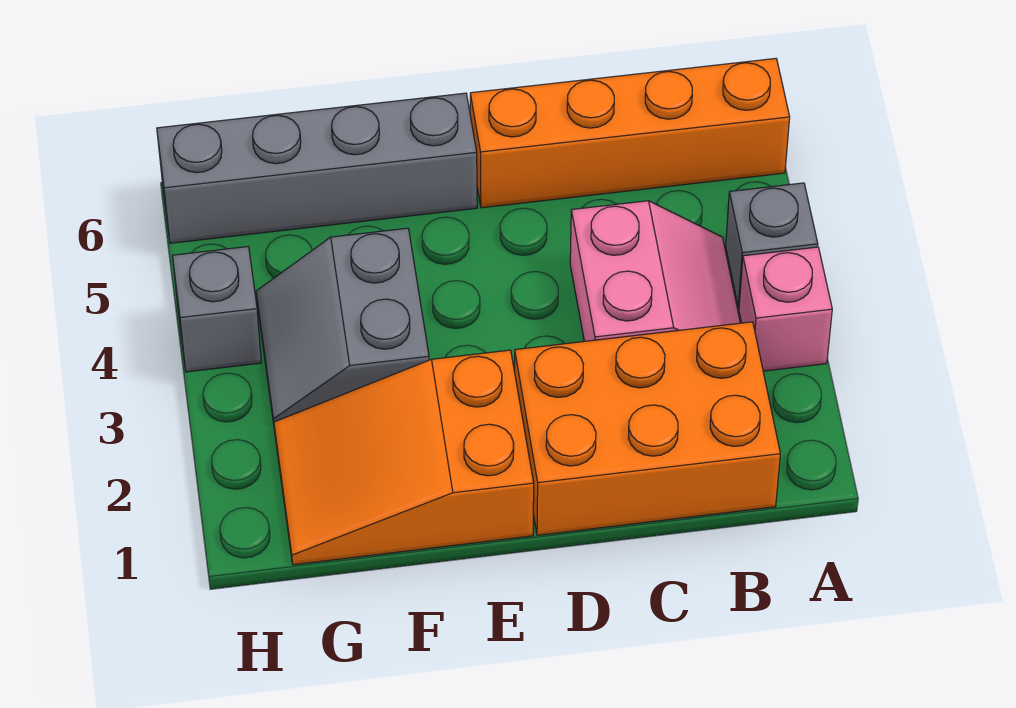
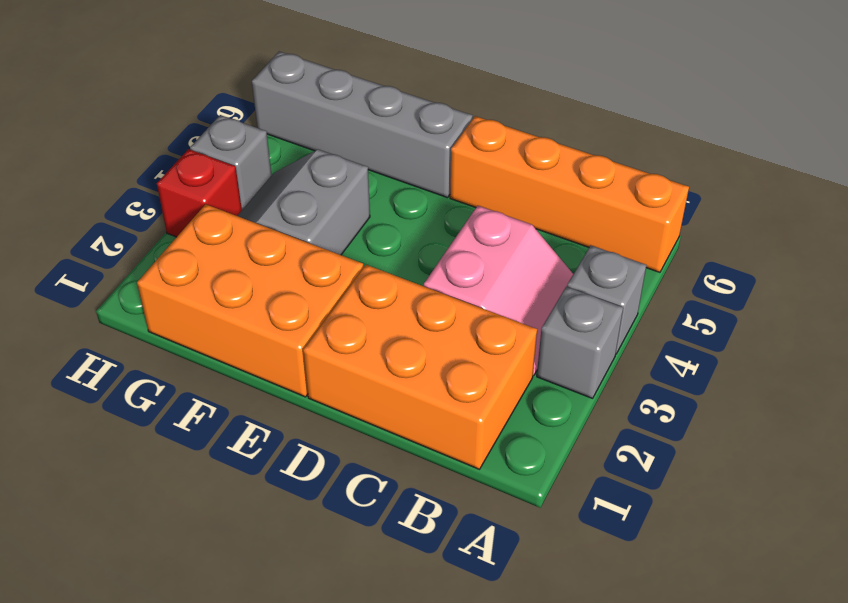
pink 1x1 brick [739,247,832,371] -> grey 1x1 brick [537,287,623,398]
orange 2x3 slope [274,350,534,565] -> orange 2x3 brick [137,204,363,397]
none -> red 1x1 brick [157,149,242,237]

